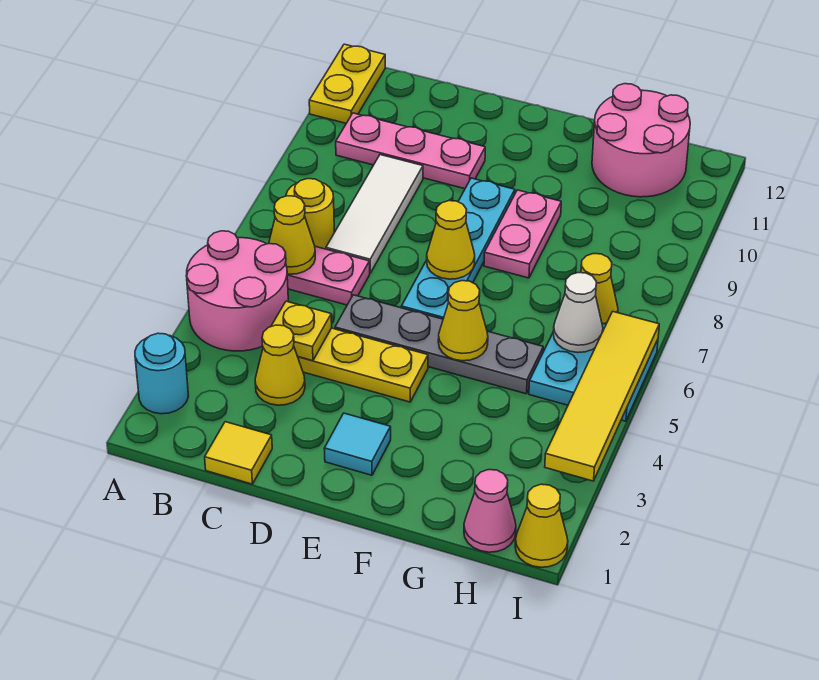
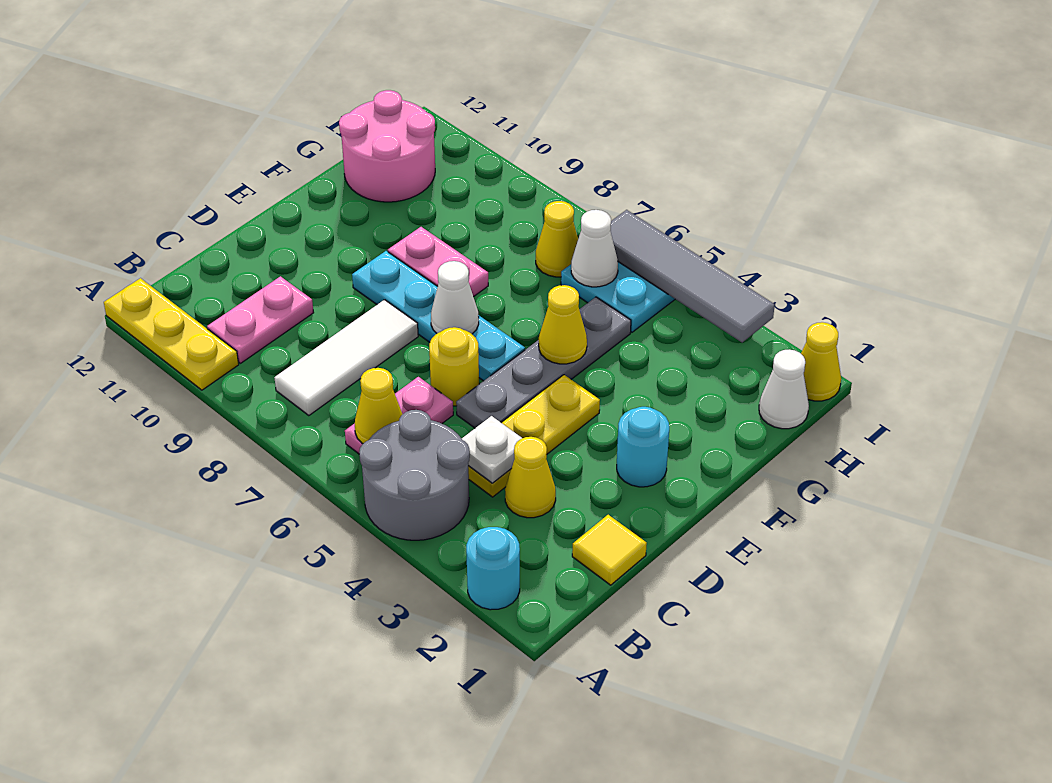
pink 2x2 round brick [186,231,288,351] -> grey 2x2 round brick [359,410,470,540]
yellow 1x2 plate [309,44,385,123] -> yellow 1x3 plate [104,278,239,390]
yellow 1x1 round brick [286,179,334,249] -> yellow 1x1 round brick moved to [429,327,479,406]
pink 1x3 plate [336,113,485,189] -> pink 1x2 plate [207,276,314,363]
yellow 1x1 plate [271,301,332,361] -> white 1x1 plate [462,416,522,483]
white 1x3 tile [326,155,423,273] -> white 1x3 tile turned to [274,300,418,416]
cyan 1x1 tile [324,413,391,475] -> cyan 1x1 round brick [617,407,669,487]
yellow 1x1 cone [427,201,475,279] -> white 1x1 cone [431,261,479,334]
pink 1x1 cone [464,470,516,552] -> white 1x1 cone [759,349,809,429]
yellow 1x4 tile [545,311,659,481] -> grey 1x4 tile [610,210,775,342]

